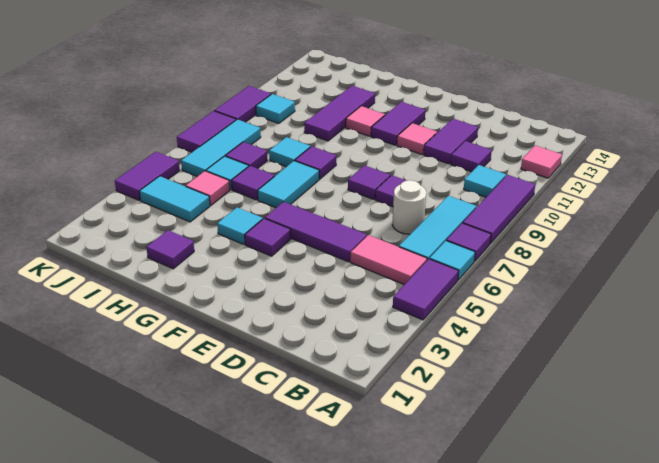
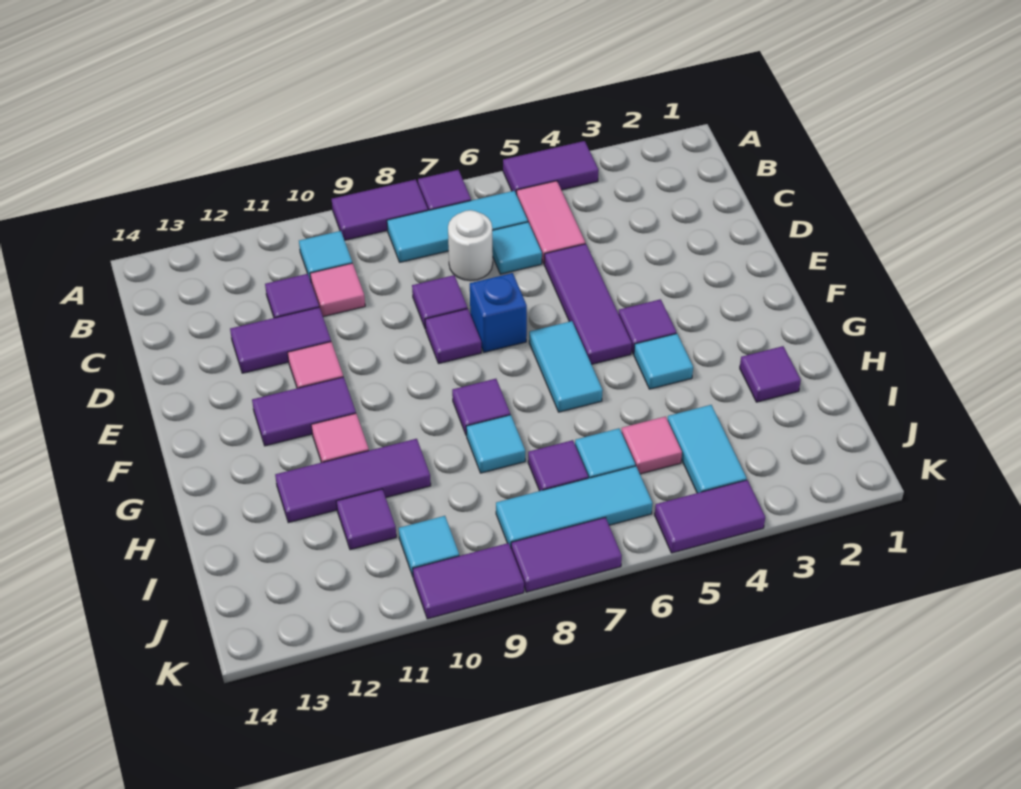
cyan 1x1 tile [429,241,475,280] -> cyan 1x1 tile moved to [492,222,542,274]
purple 1x3 tile [463,175,535,243] -> purple 1x2 tile [332,179,428,240]
pink 1x1 tile [521,146,562,178] -> pink 1x1 tile moved to [310,263,365,317]
none -> blue 1x1 brick [470,273,527,352]
cyan 1x2 tile [258,161,319,208] -> cyan 1x2 tile turned to [529,321,603,412]
purple 1x1 tile [231,166,274,200] -> purple 1x1 tile moved to [336,489,396,550]

